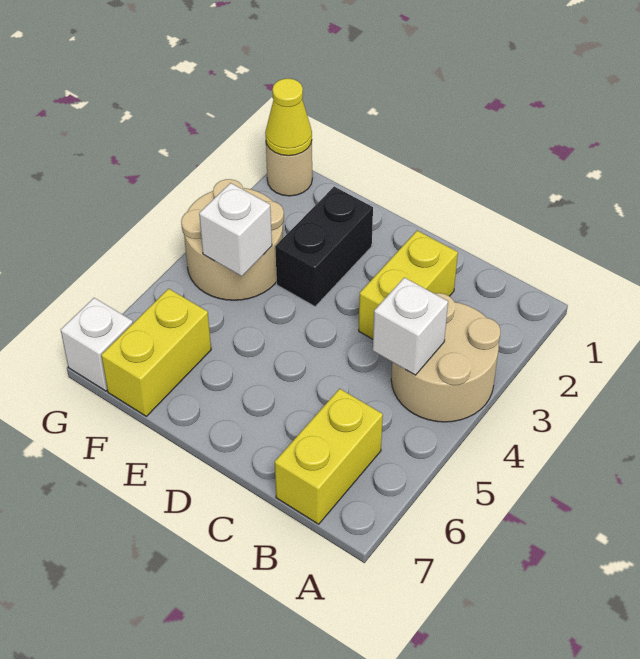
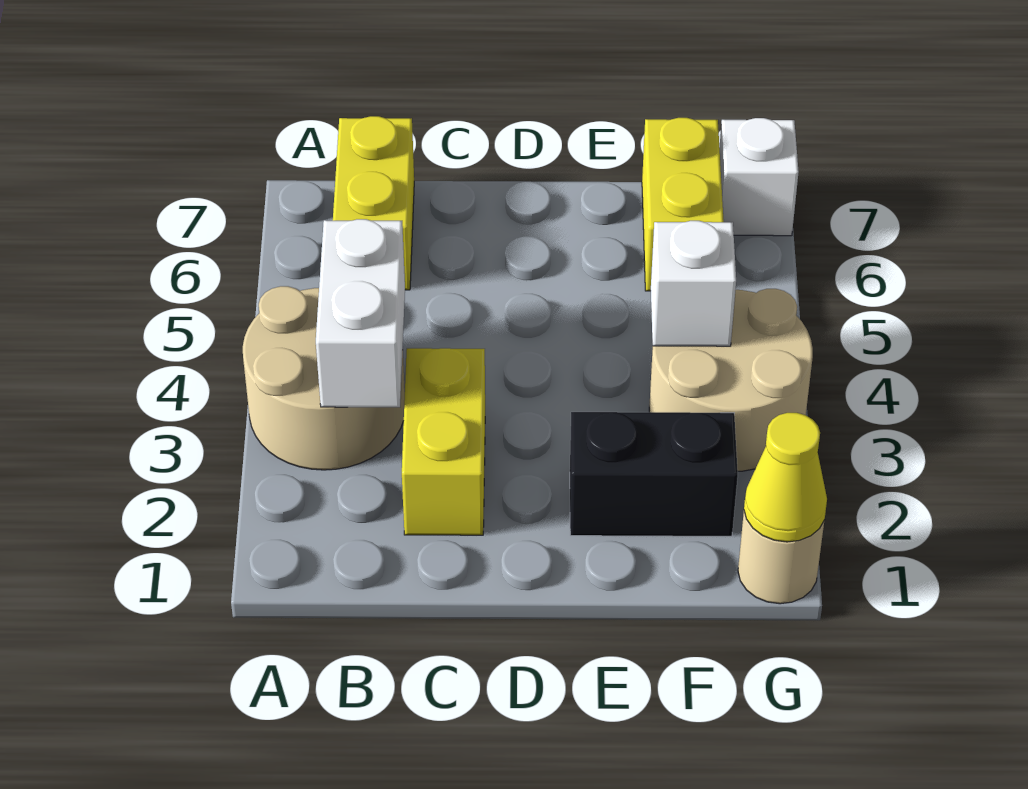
white 1x1 brick [373,277,448,375] -> white 1x2 brick [316,219,405,407]
black 1x2 brick [275,187,373,306] -> black 1x2 brick turned to [570,412,738,536]

